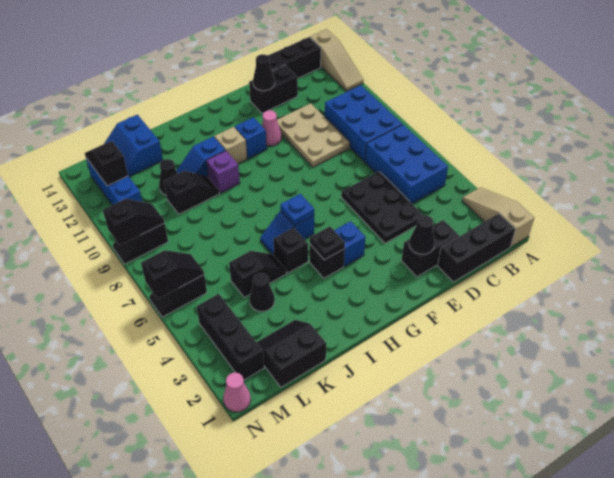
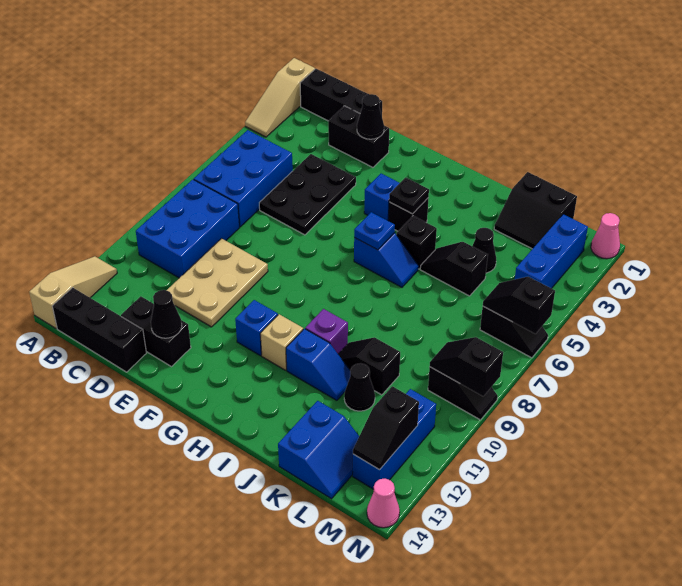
pink 1x1 cone [262,110,282,146] -> pink 1x1 cone moved to [367,479,400,528]
black 1x3 brick [197,294,264,380] -> blue 1x3 brick [515,214,588,289]

